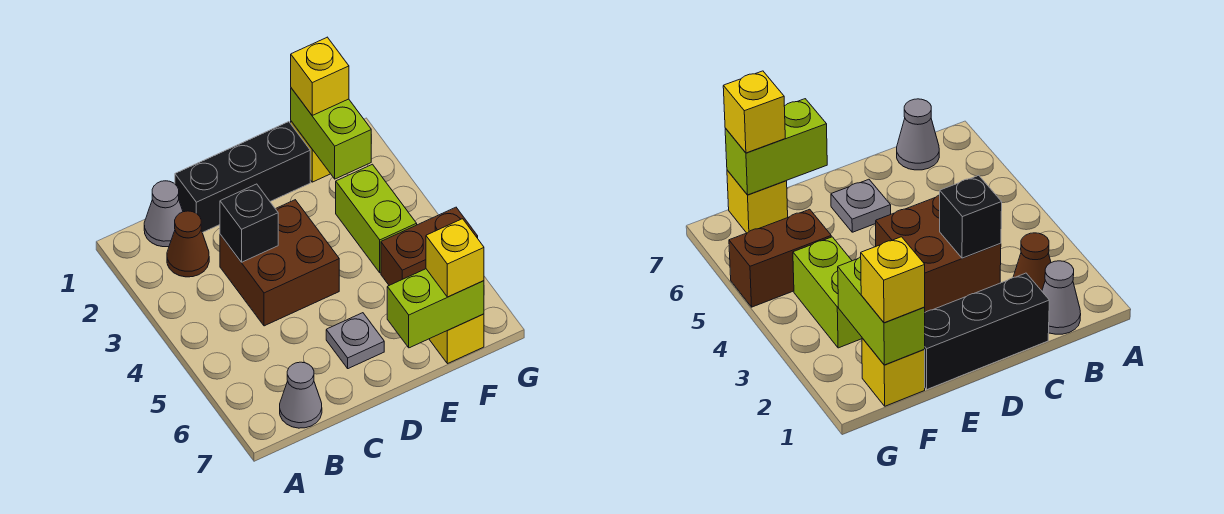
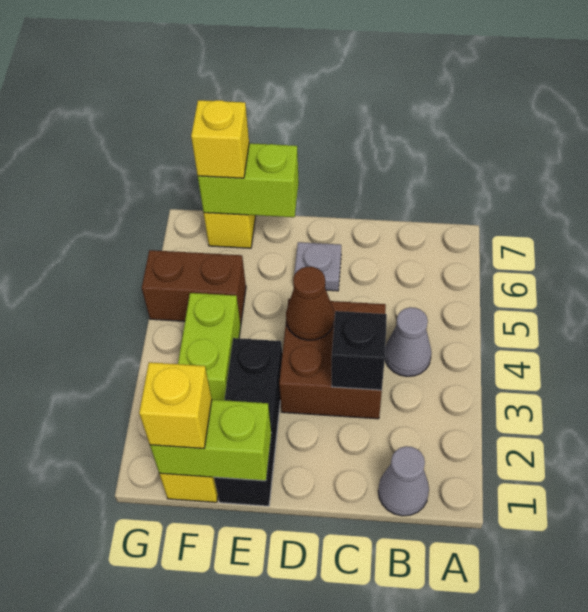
brown 1x1 cone [167,211,209,277] -> brown 1x1 cone moved to [286,267,334,340]
grey 1x1 cone [280,362,322,428] -> grey 1x1 cone moved to [385,307,431,376]
black 1x3 brick [175,122,310,233] -> black 1x3 brick turned to [214,338,282,506]
lime 1x2 brick [291,88,371,179] -> lime 1x2 brick turned to [150,400,271,481]

